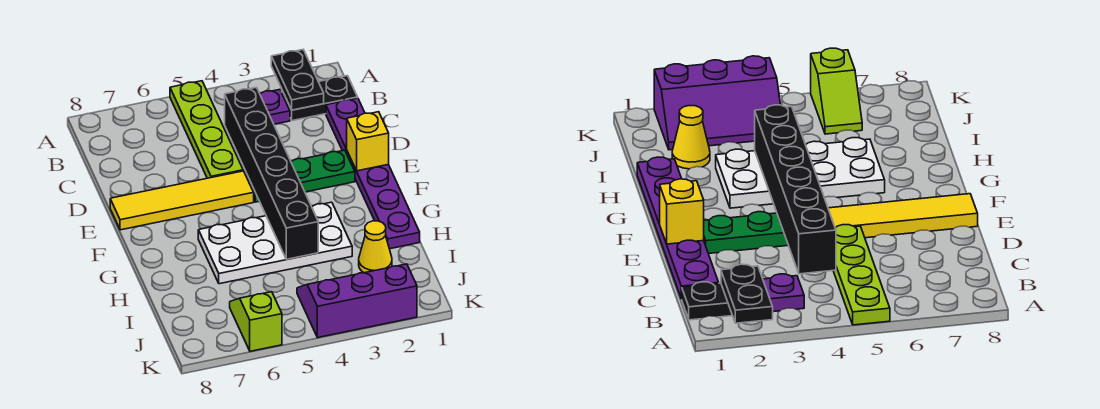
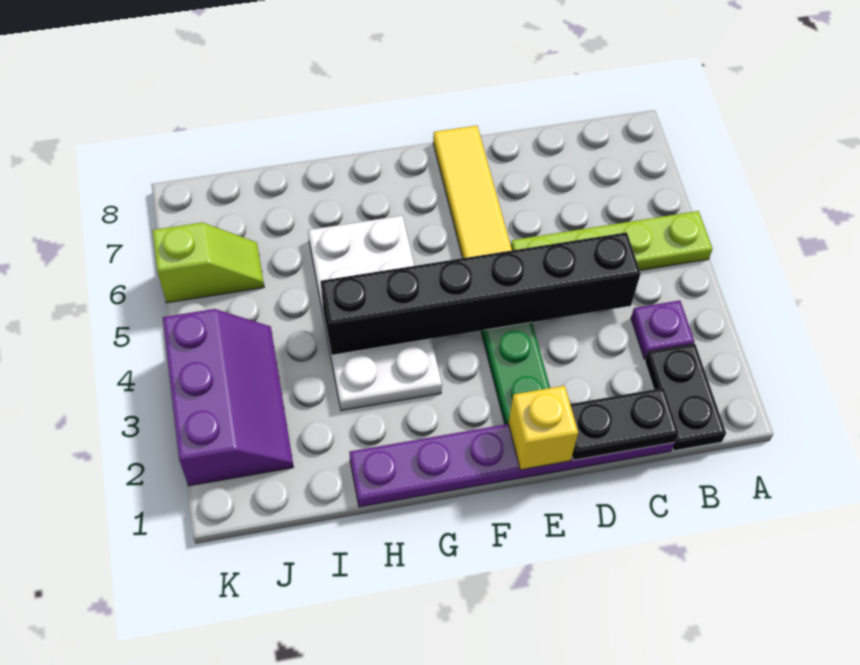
black 1x2 plate [271,50,324,110] -> black 1x2 plate moved to [570,388,679,460]
yellow 1x1 cone [359,221,392,273] -> none

